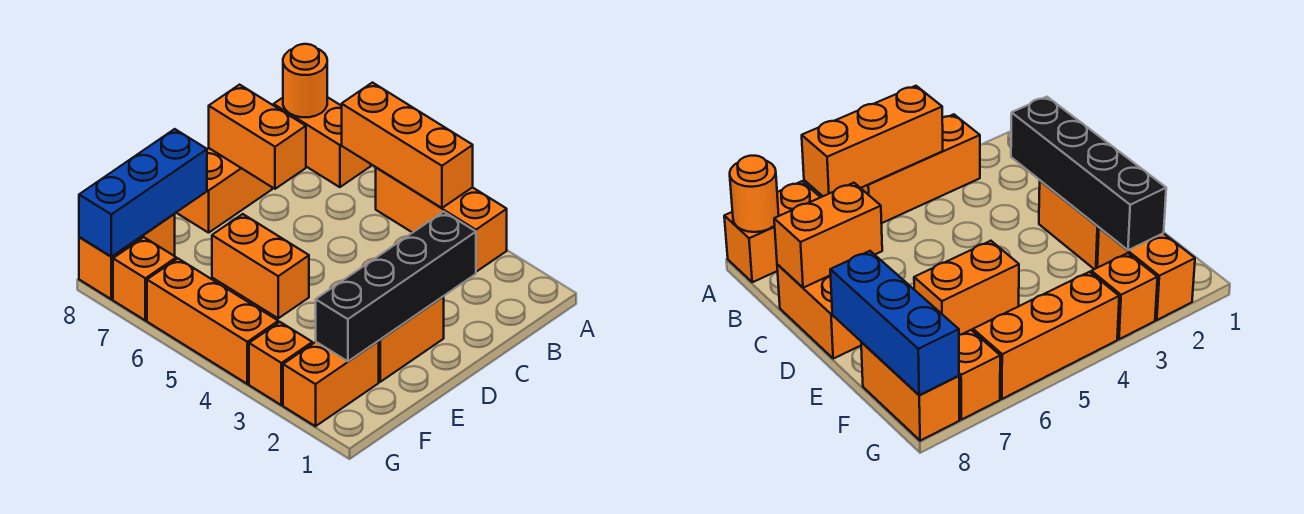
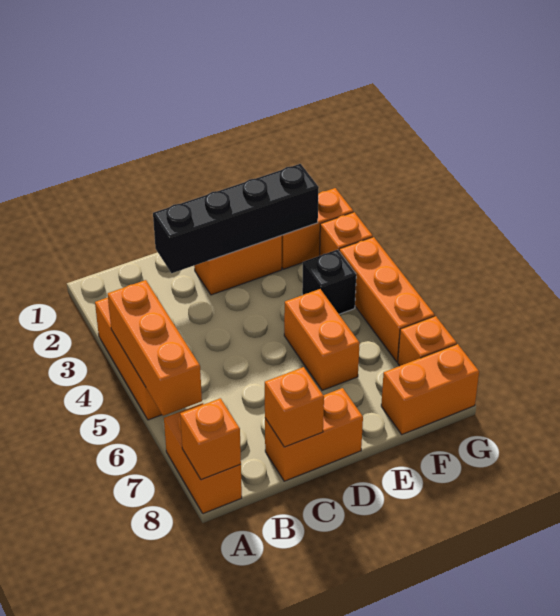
orange 1x1 round brick [283,44,327,117] -> orange 1x1 brick [180,398,241,480]
orange 1x2 brick [209,85,306,189] -> orange 1x1 brick [265,367,324,447]
blue 1x3 brick [79,129,207,257] -> none
none -> black 1x1 brick [302,250,356,314]

